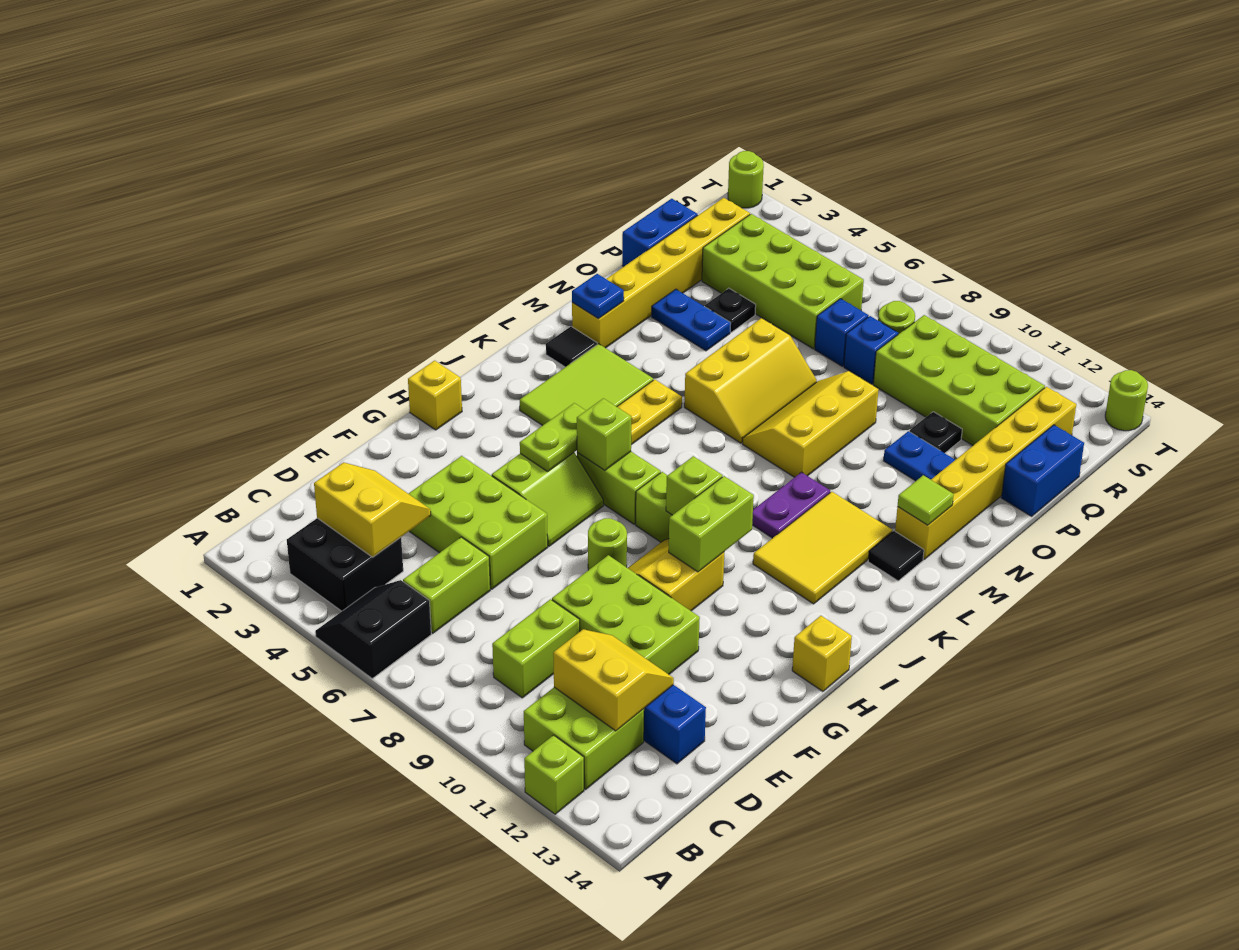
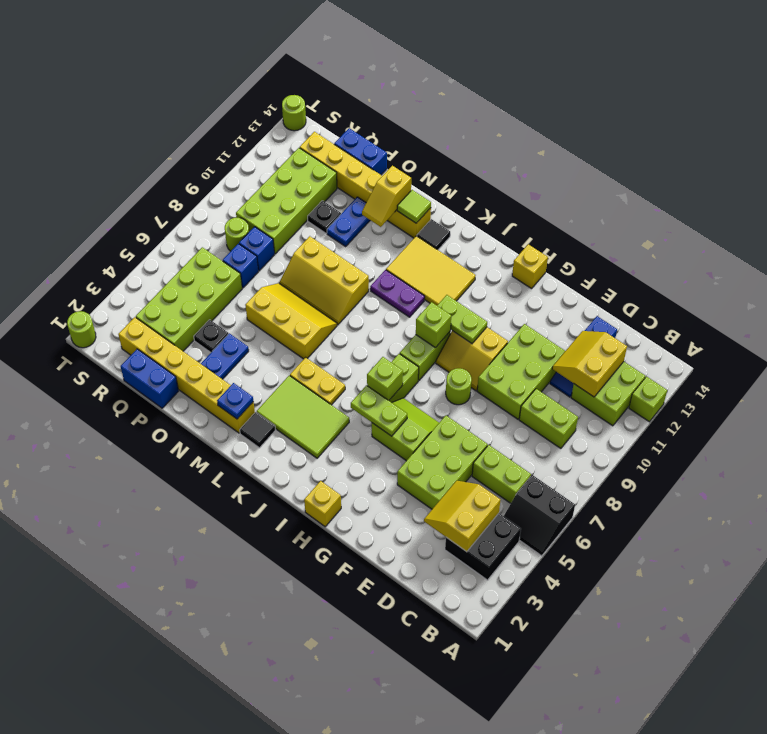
lime 1x2 brick [669,476,754,572] -> lime 1x2 plate [437,295,487,344]
none -> yellow 1x2 slope [362,166,411,227]

